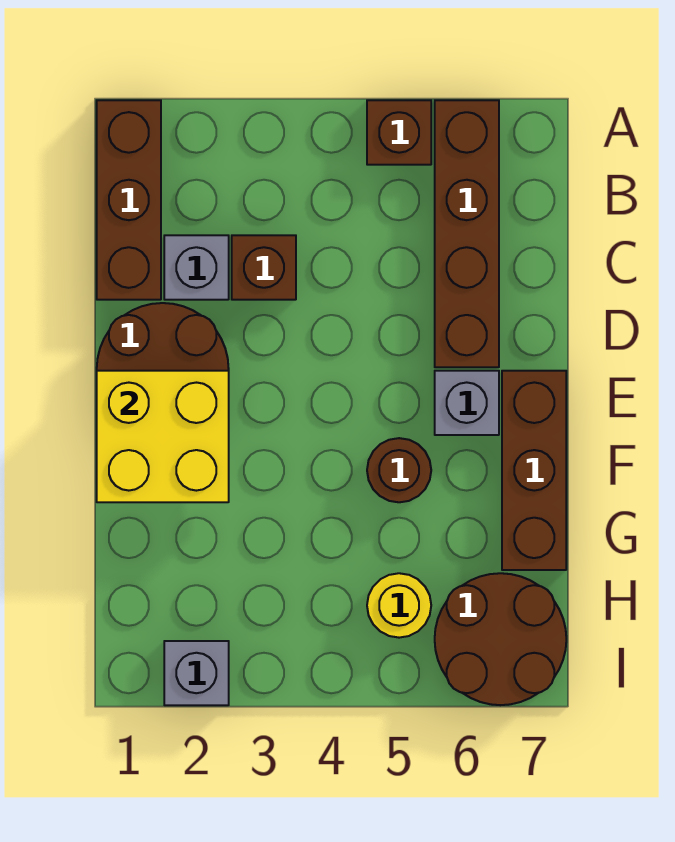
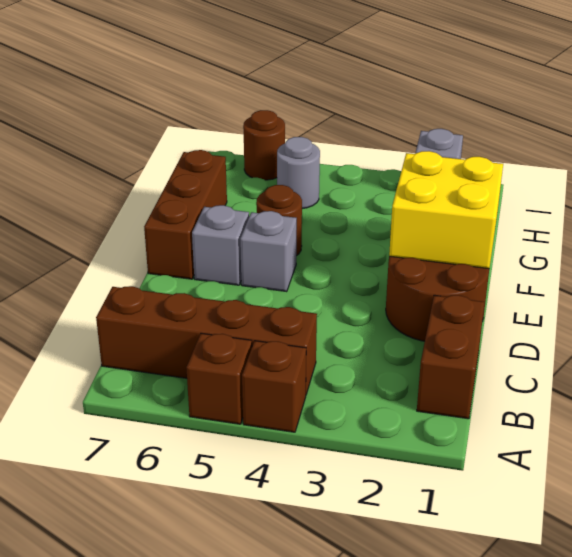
brown 1x3 brick [97,100,161,300] -> brown 1x2 brick [417,295,485,419]
brown 1x4 brick [435,100,499,367] -> brown 1x4 brick turned to [96,286,317,394]
grey 1x1 brick [164,235,229,300] -> grey 1x1 brick moved to [240,211,297,292]
brown 1x1 brick [232,235,296,300] -> brown 1x1 brick moved to [242,341,306,432]
yellow 1x1 round brick [367,573,431,638] -> grey 1x1 round brick [277,137,320,209]
brown 2x2 round brick [435,573,566,705] -> brown 1x1 round brick [243,110,285,180]

